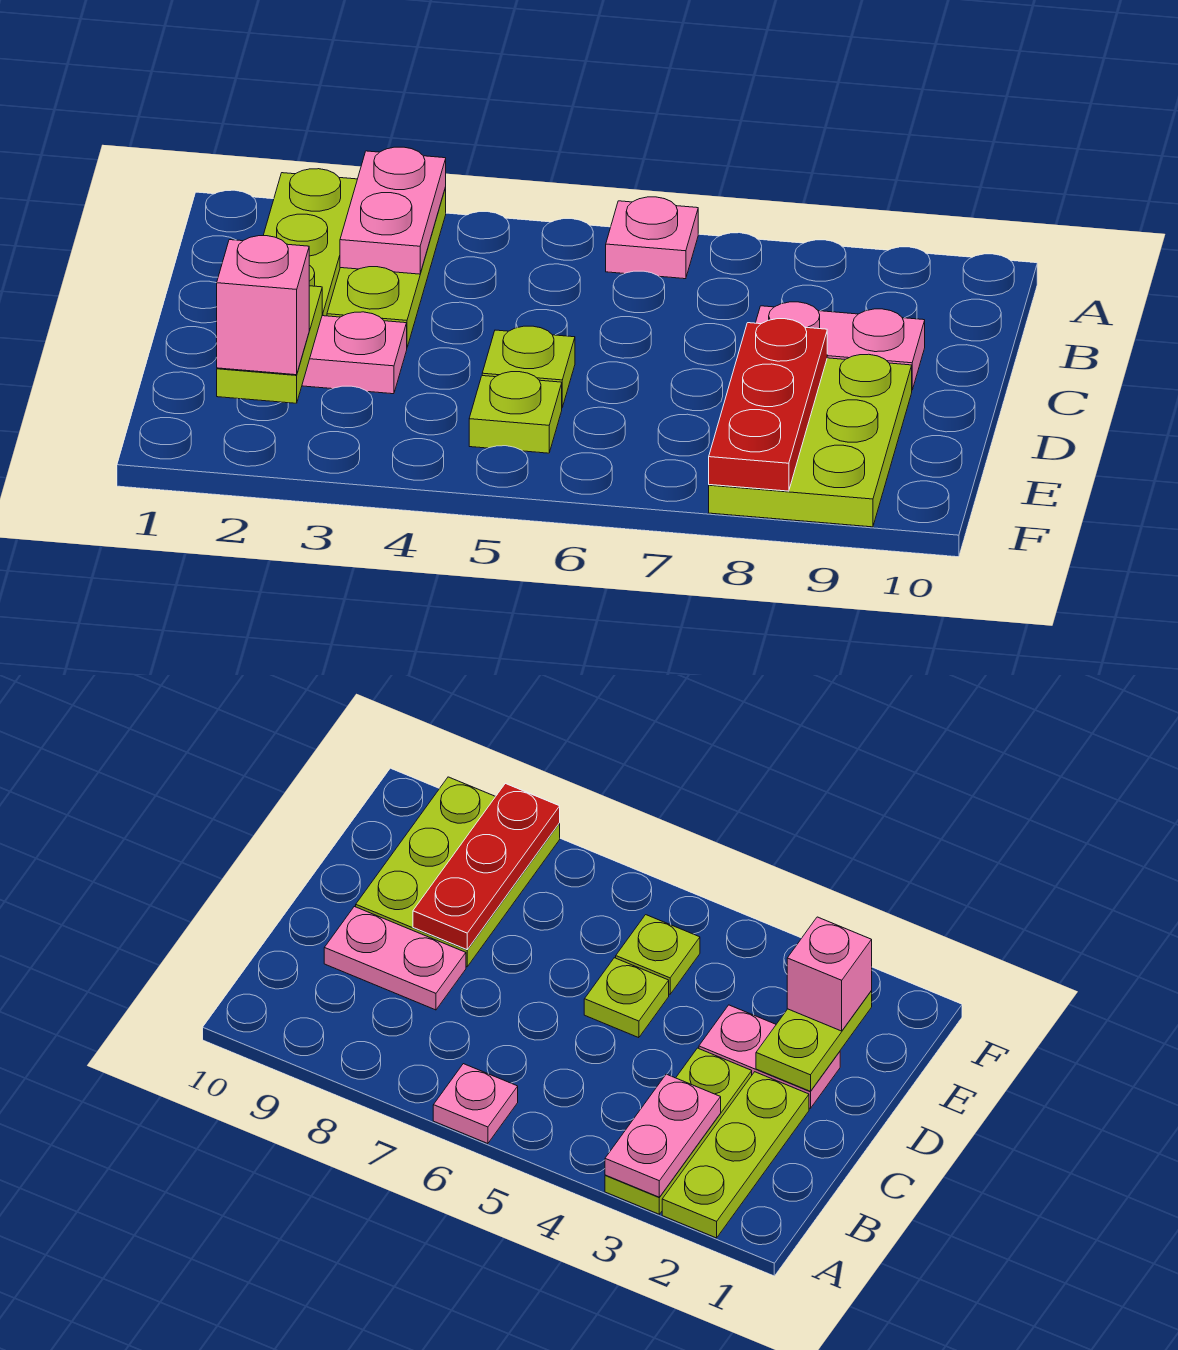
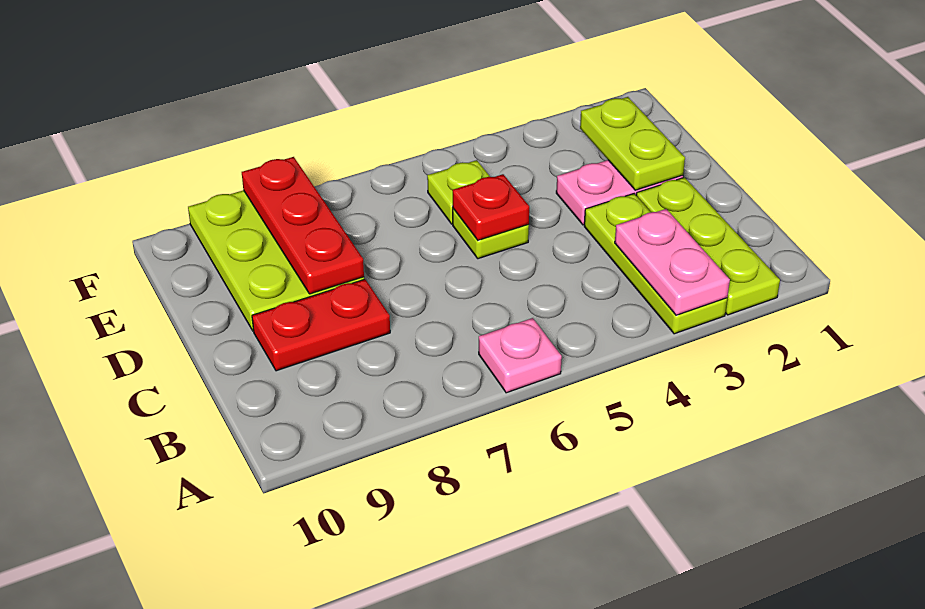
pink 1x2 plate [756,302,925,390] -> red 1x2 plate [252,279,390,371]
none -> red 1x1 plate [453,174,529,240]
pink 1x1 brick [217,236,309,375] -> none

